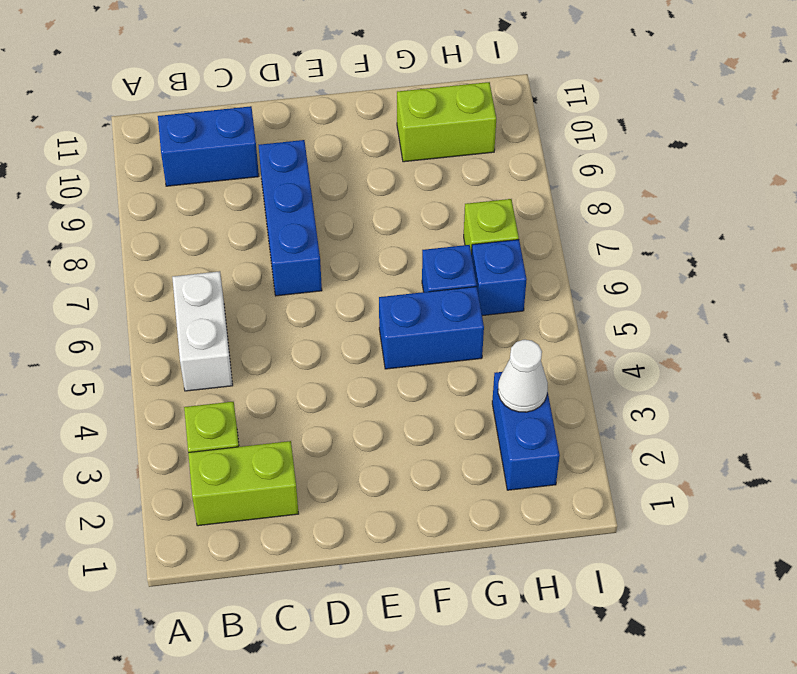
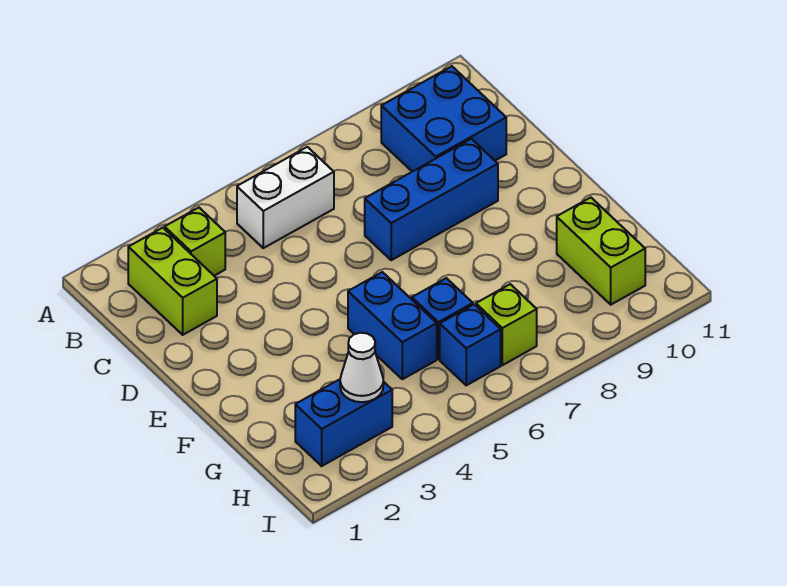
blue 1x2 brick [158,106,259,186] -> blue 2x2 brick [381,66,506,172]

